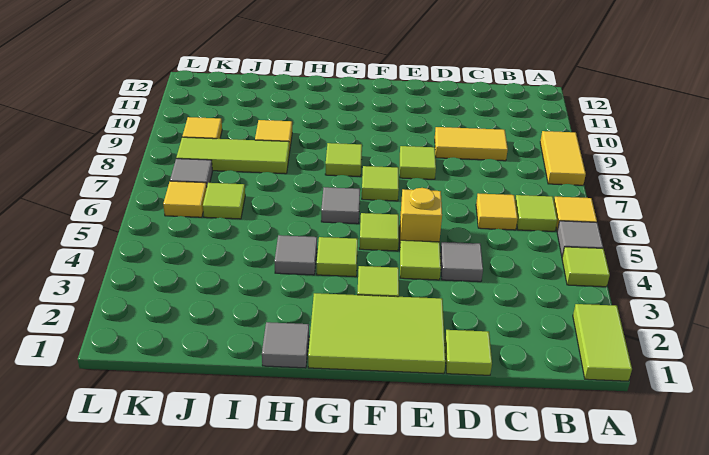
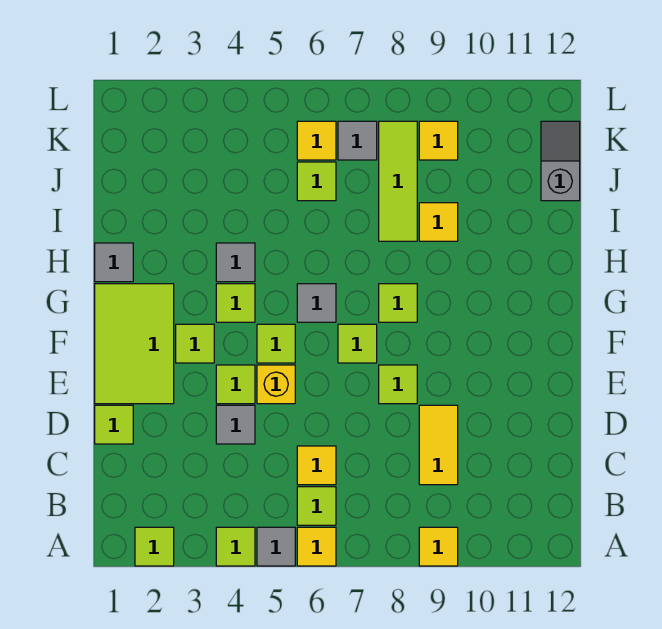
lime 1x2 tile [573,304,632,381] -> lime 1x1 tile [135,527,174,566]
yellow 1x2 tile [540,131,586,185] -> yellow 1x1 tile [419,527,458,566]
none -> grey 1x2 slope [541,121,580,201]

